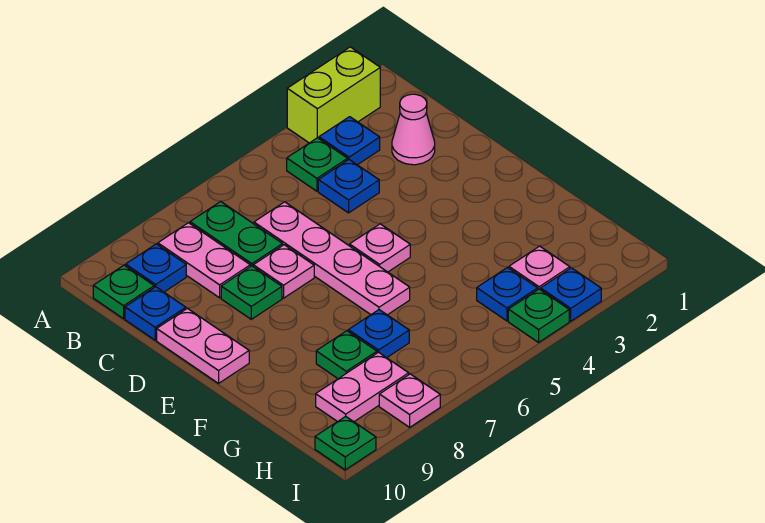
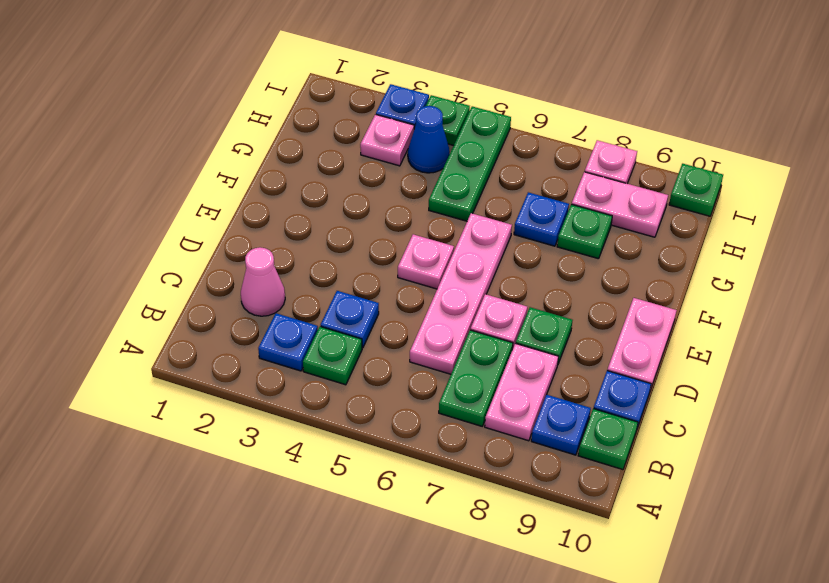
lime 1x2 brick [287,47,380,143] -> none
none -> green 1x3 plate [429,106,511,221]
blue 1x1 plate [477,268,538,321] -> blue 1x1 cone [408,106,450,173]

